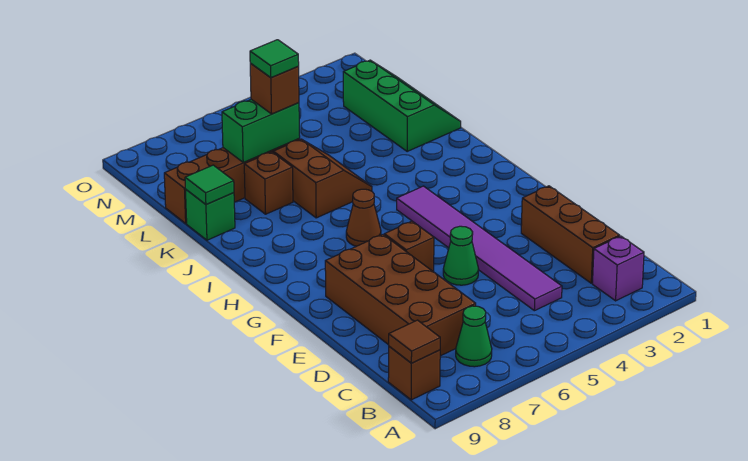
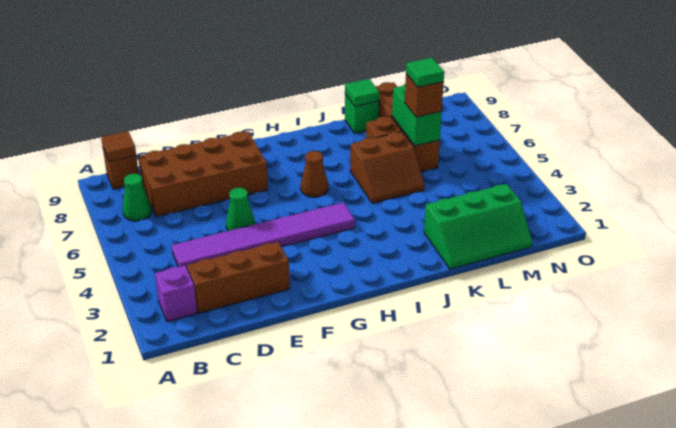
brown 1x1 brick [384,221,434,272] -> none

